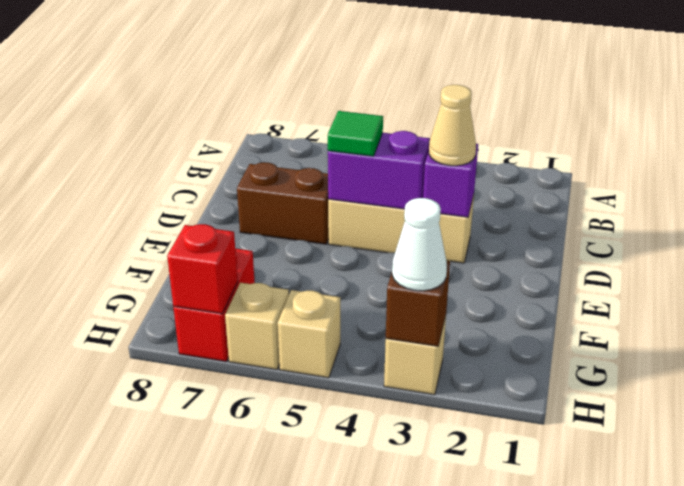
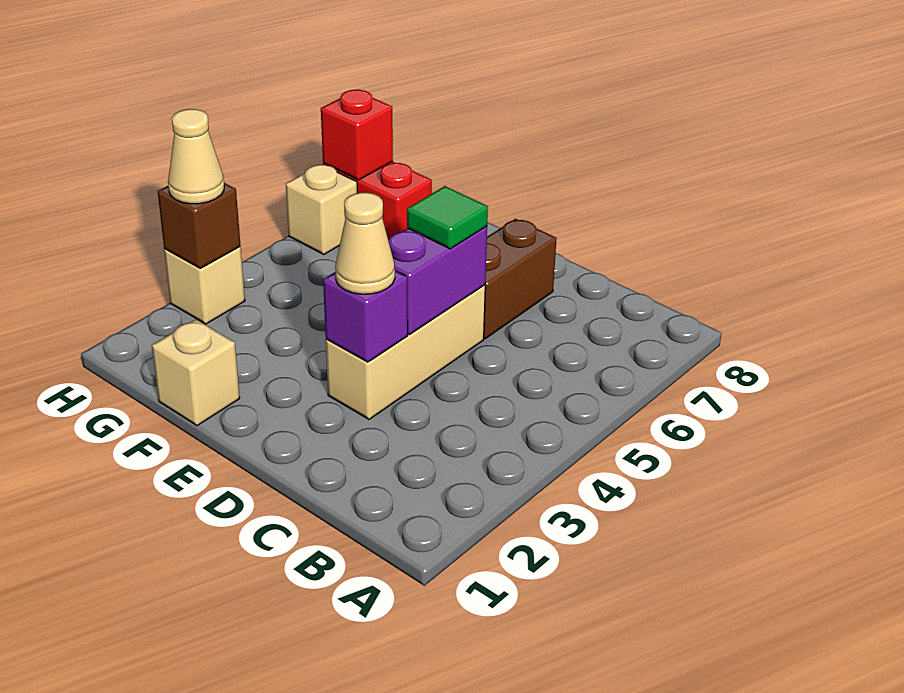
white 1x1 cone [392,198,447,291] -> tan 1x1 cone [168,109,224,204]
tan 1x1 brick [278,290,340,378] -> tan 1x1 brick moved to [152,319,240,426]

